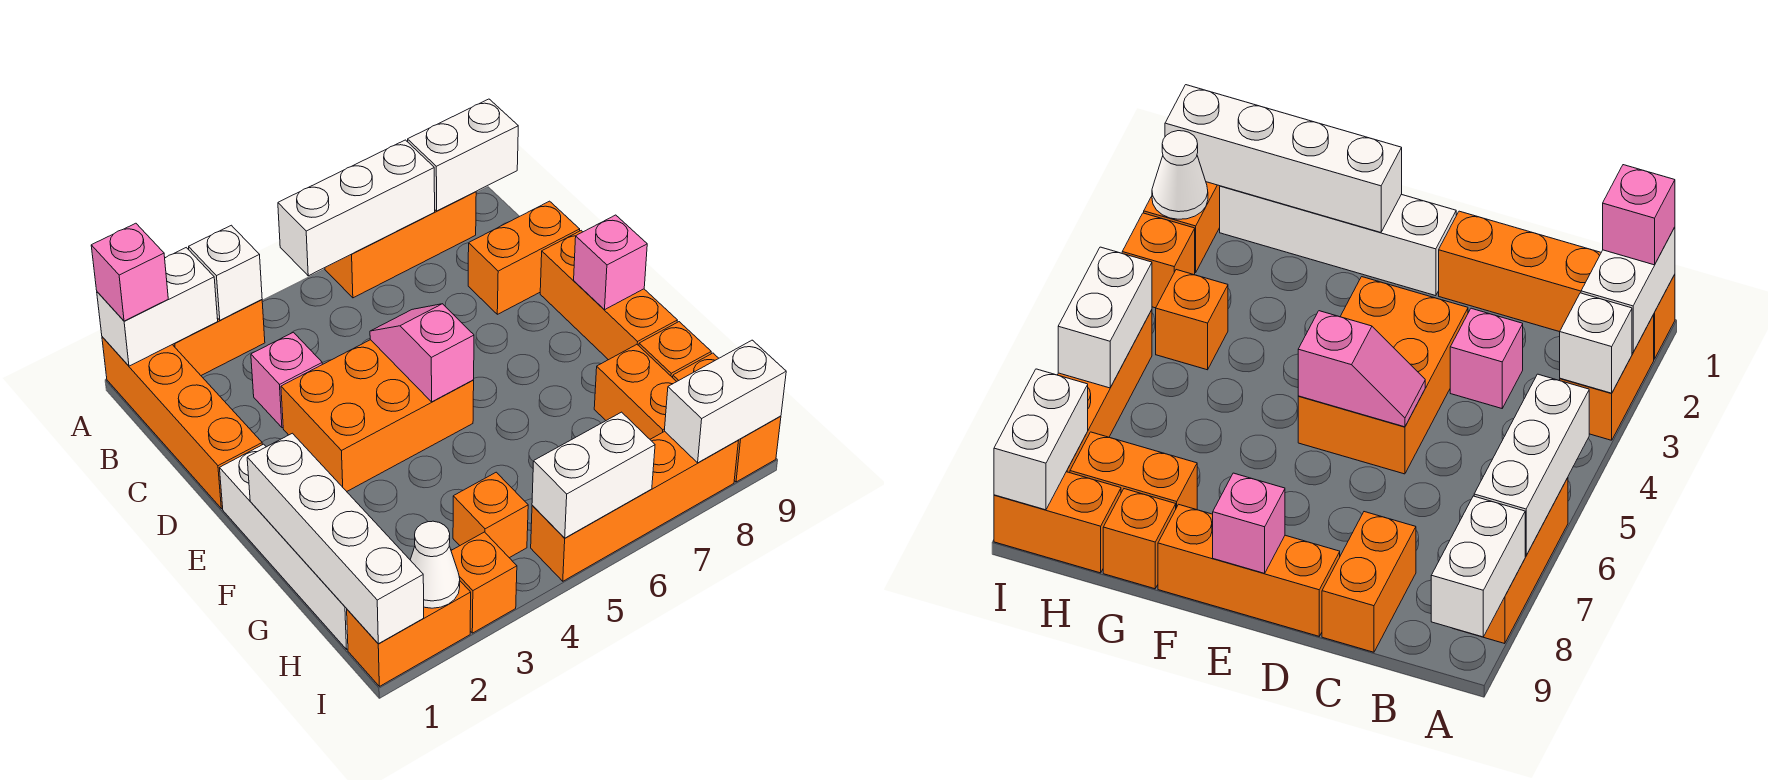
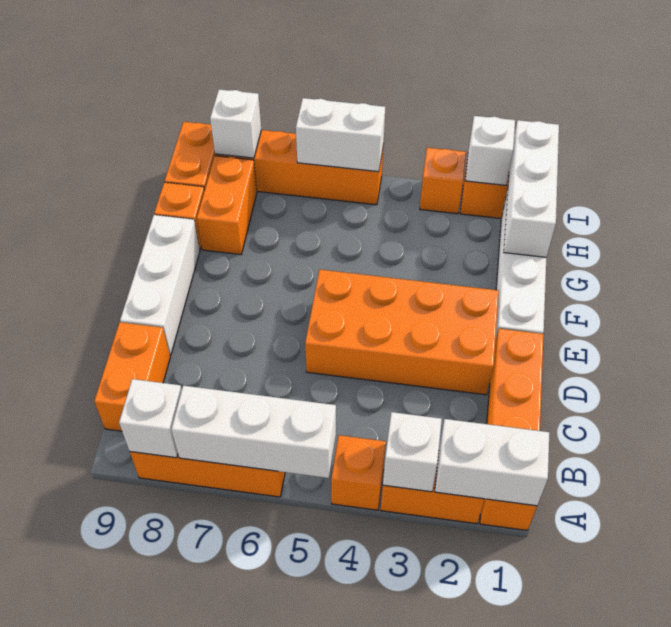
pink 1x1 brick [91,223,168,321] -> none
white 1x2 brick [408,99,518,211] -> white 1x1 brick [119,379,182,458]
pink 1x1 brick [251,332,322,428] -> none
orange 1x2 brick [468,201,580,314] -> orange 1x2 brick turned to [94,322,170,431]
orange 2x3 brick [281,340,474,491] -> orange 2x4 brick [305,270,499,395]
pink 1x2 slope [370,304,474,402] -> none
orange 1x3 brick [540,231,677,360] -> white 1x3 brick [120,215,200,355]
pink 1x1 brick [574,215,647,310] -> none
white 1x4 brick [247,433,424,644] -> white 1x3 brick [504,120,559,257]
orange 1x1 brick [453,472,528,558] -> orange 1x1 brick moved to [331,435,386,510]
white 1x1 cone [410,521,460,608] -> white 1x1 brick [465,116,515,185]
white 1x2 brick [664,340,786,463] -> white 1x1 brick [210,89,261,158]

